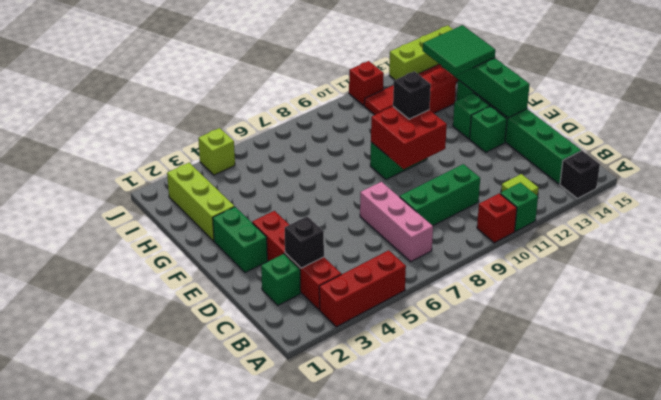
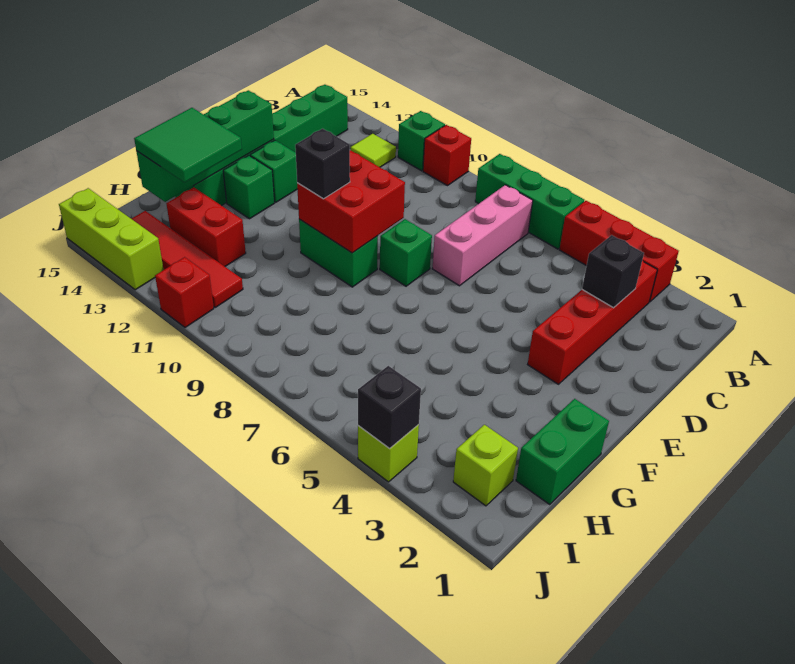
black 1x1 brick [560,151,600,199] -> black 1x1 brick moved to [358,366,421,449]
green 1x1 brick [261,254,301,305] -> green 1x1 brick moved to [380,219,432,286]
green 1x3 brick [400,164,480,226] -> green 1x3 brick moved to [475,154,584,249]
green 1x2 brick [213,207,267,273] -> green 1x2 brick moved to [516,399,609,505]
lime 1x3 brick [167,163,234,241] -> lime 1x1 brick [453,425,518,506]

